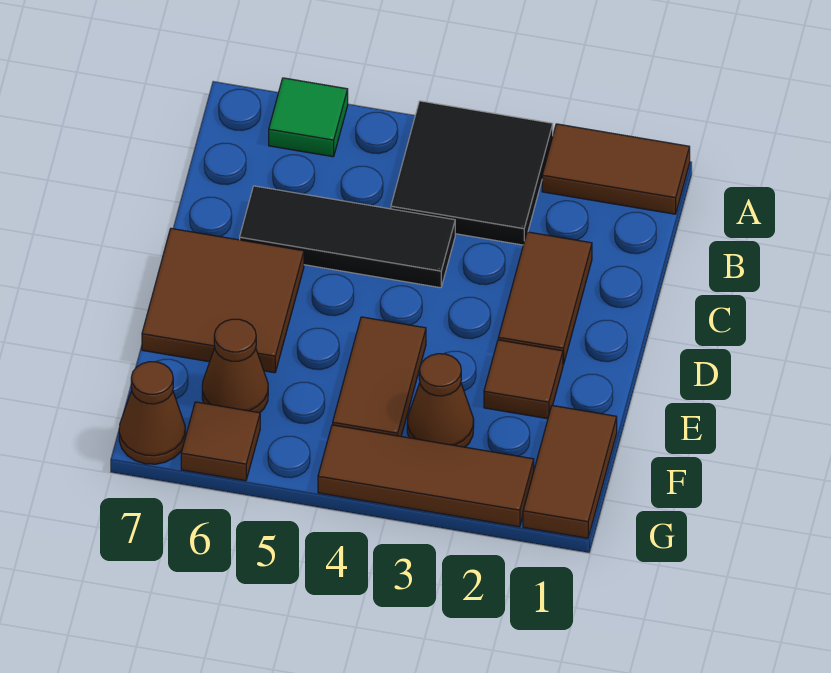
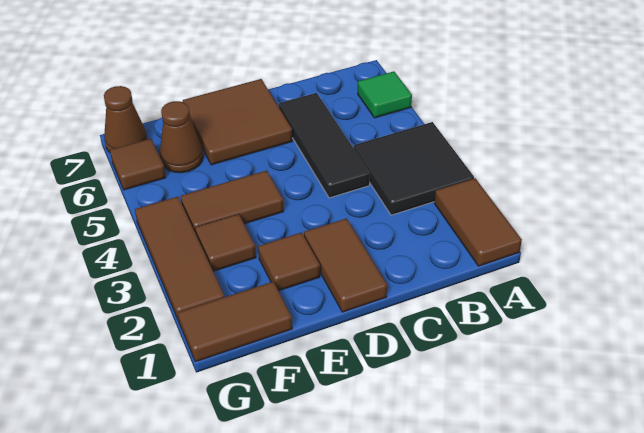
brown 1x2 tile [498,232,592,365] -> brown 1x2 tile turned to [304,218,387,312]
brown 1x1 cone [407,354,474,447] -> brown 1x1 tile [195,214,256,271]

